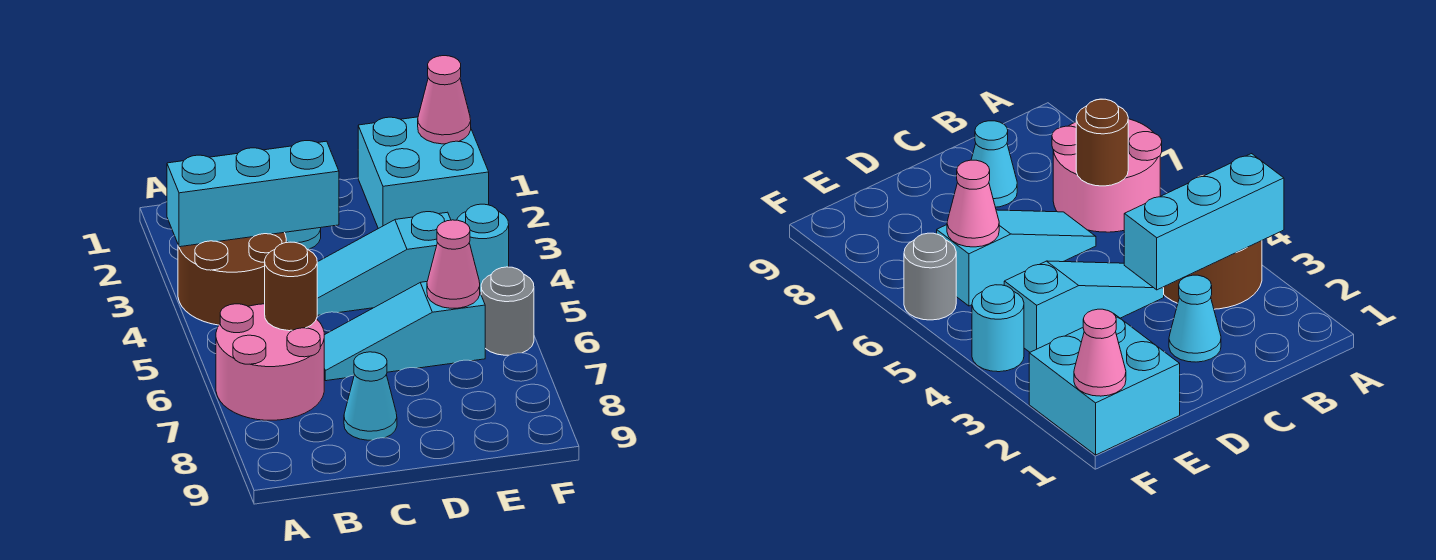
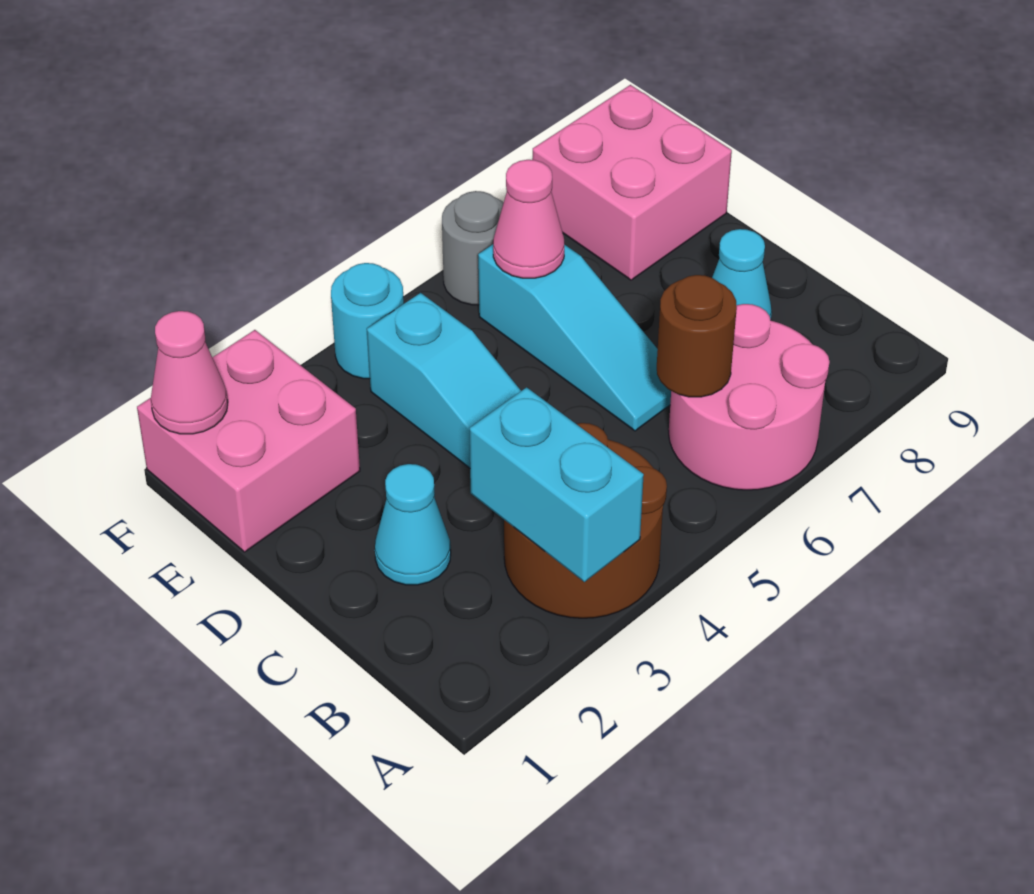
cyan 1x3 brick [167,141,339,247] -> cyan 1x2 brick [469,387,644,582]
cyan 2x2 brick [358,117,489,229] -> pink 2x2 brick [137,330,360,552]
none -> pink 2x2 brick [532,85,732,280]

